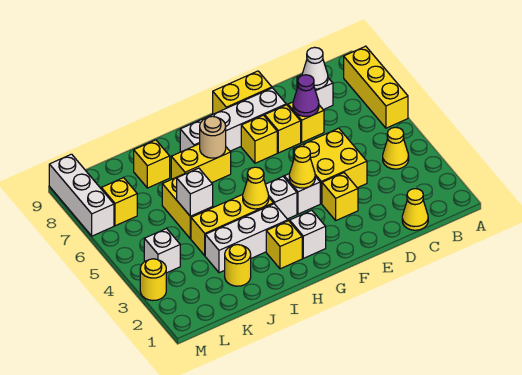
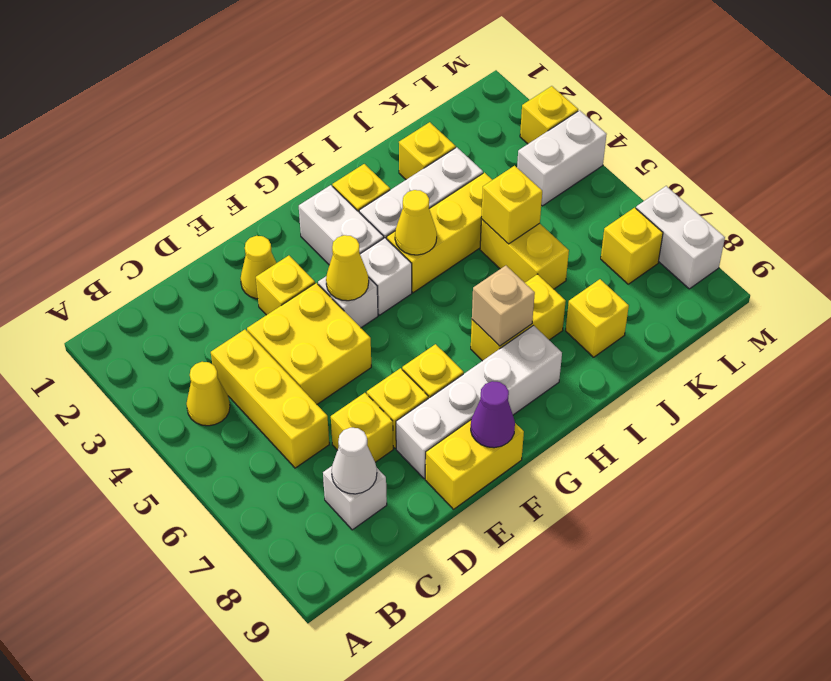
yellow 1x3 brick [344,46,408,128] -> yellow 1x3 brick moved to [211,330,329,468]
yellow 1x1 cone [402,189,428,230] -> yellow 1x1 cone moved to [241,236,276,299]
purple 1x1 cone [293,75,319,117] -> purple 1x1 cone moved to [471,381,515,448]
white 1x1 brick [290,210,326,258] -> white 1x2 brick [299,185,384,265]
tan 1x1 round brick [200,116,226,158] -> tan 1x1 brick [472,266,535,346]
yellow 1x1 round brick [225,245,251,286] -> yellow 1x1 brick [399,122,456,180]
white 1x1 brick [177,168,213,216] -> yellow 1x1 brick [481,166,542,244]
white 1x1 brick [144,228,180,273] -> white 1x2 brick [517,110,607,206]
yellow 1x1 round brick [140,259,166,300] -> yellow 1x1 brick [520,86,578,144]
white 1x3 brick [49,154,114,236] -> white 1x2 brick [636,186,725,289]

